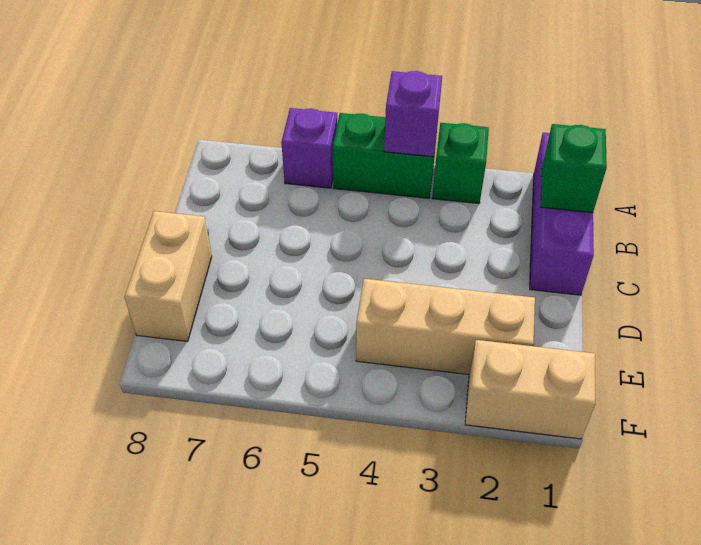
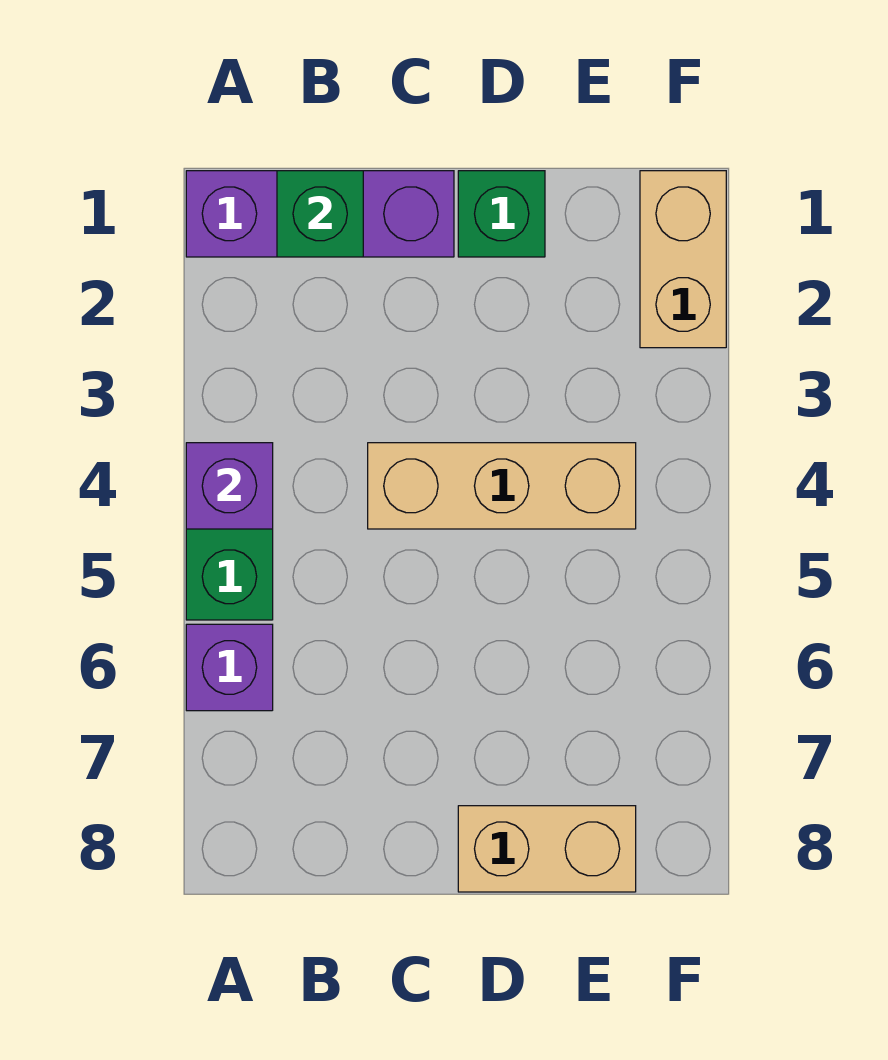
green 1x1 brick [432,123,489,204] -> green 1x1 brick moved to [458,171,545,257]
tan 1x3 brick [356,279,535,375] -> tan 1x3 brick turned to [368,443,636,529]

